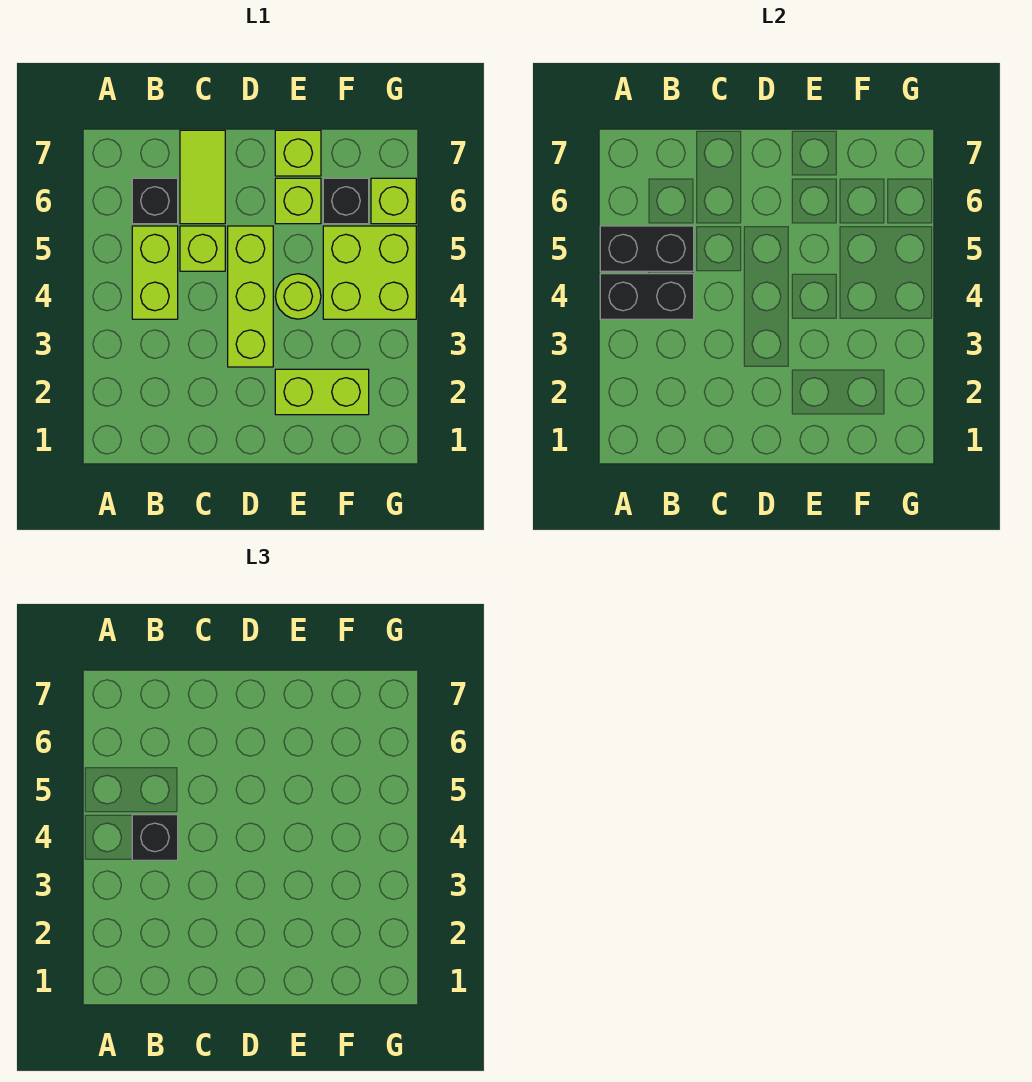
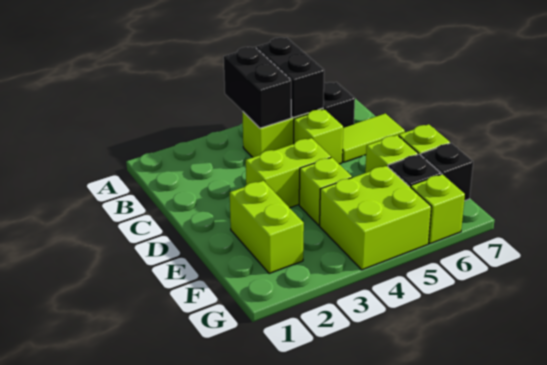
black 1x1 brick [132,815,178,860] -> black 1x1 brick moved to [421,143,473,201]
lime 1x3 brick [228,226,273,367] -> lime 1x2 brick [246,138,331,208]
lime 1x1 round brick [276,274,321,319] -> lime 1x1 brick [299,157,352,225]

